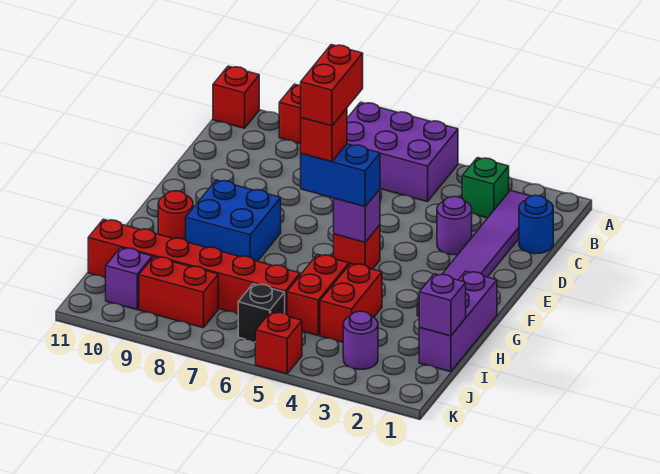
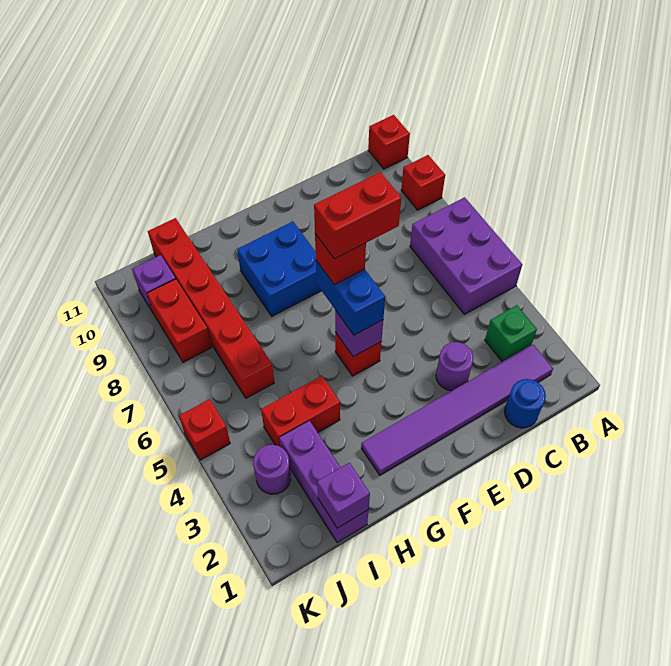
purple 1x3 brick [419,271,497,372] -> purple 1x3 brick turned to [279,421,369,543]
red 1x1 round brick [158,191,193,240] -> none
red 1x2 brick [287,254,349,335] -> none
black 1x1 brick [238,284,285,342] -> none

